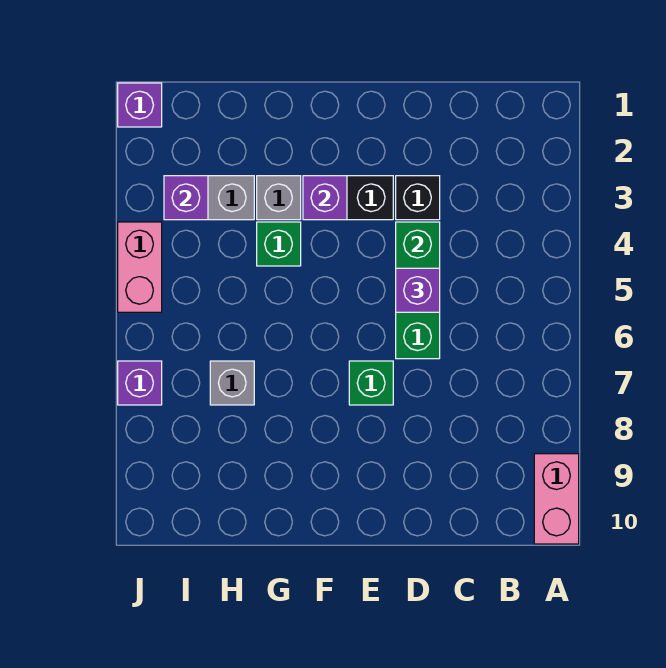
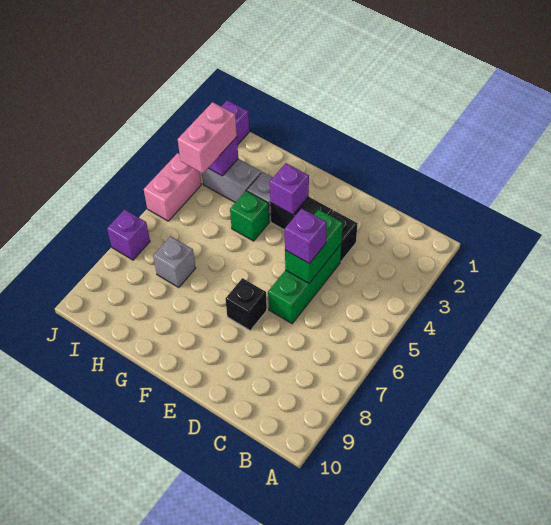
pink 1x2 brick [534,454,579,544] -> pink 1x2 brick moved to [178,102,237,173]
green 1x1 brick [349,361,393,405] -> black 1x1 brick [225,278,267,330]

